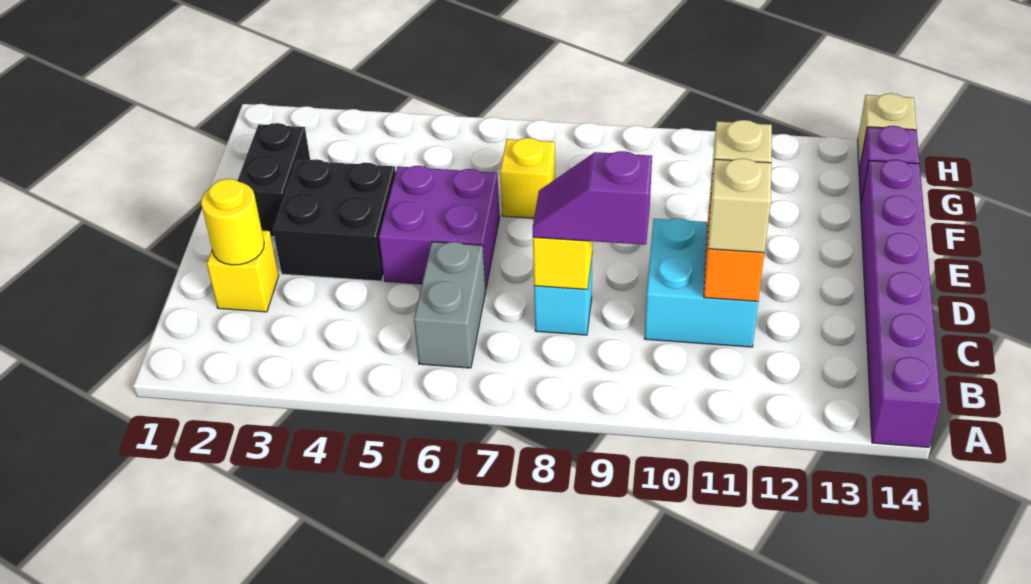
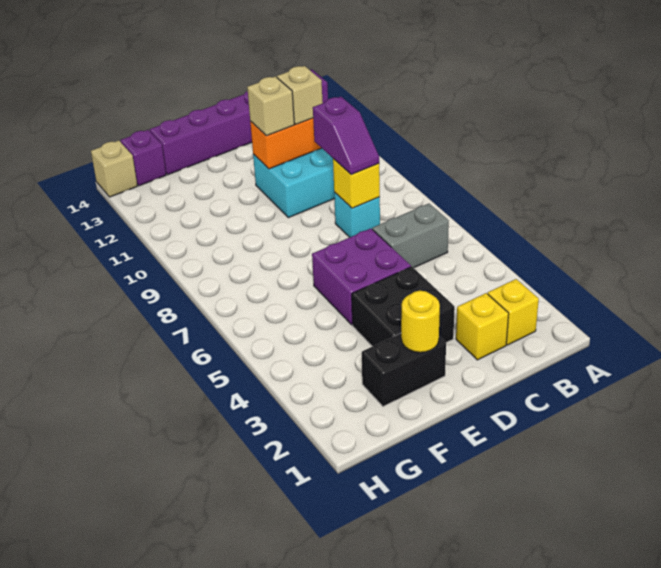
yellow 1x1 round brick [201,179,264,265] -> yellow 1x1 round brick moved to [401,291,440,352]
yellow 1x1 brick [500,138,555,218] -> yellow 1x1 brick moved to [488,279,539,345]

